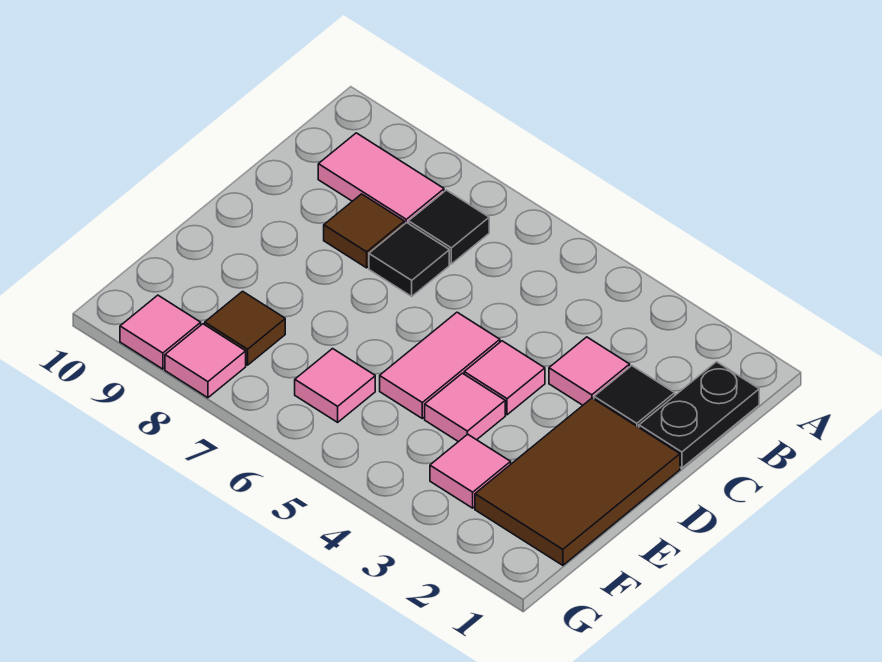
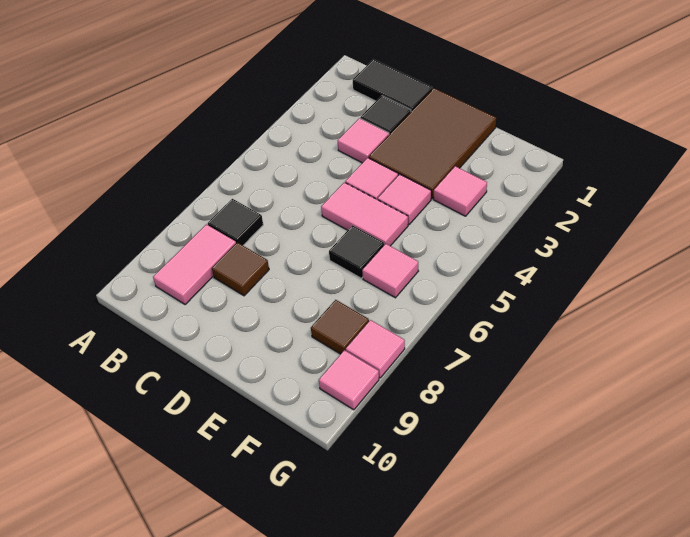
black 1x2 plate [639,362,759,468] -> black 1x2 tile [353,59,432,112]
black 1x1 tile [369,223,449,296] -> black 1x1 tile moved to [329,226,384,278]
brown 2x3 tile [475,398,680,565] -> brown 2x3 tile turned to [369,88,496,199]

